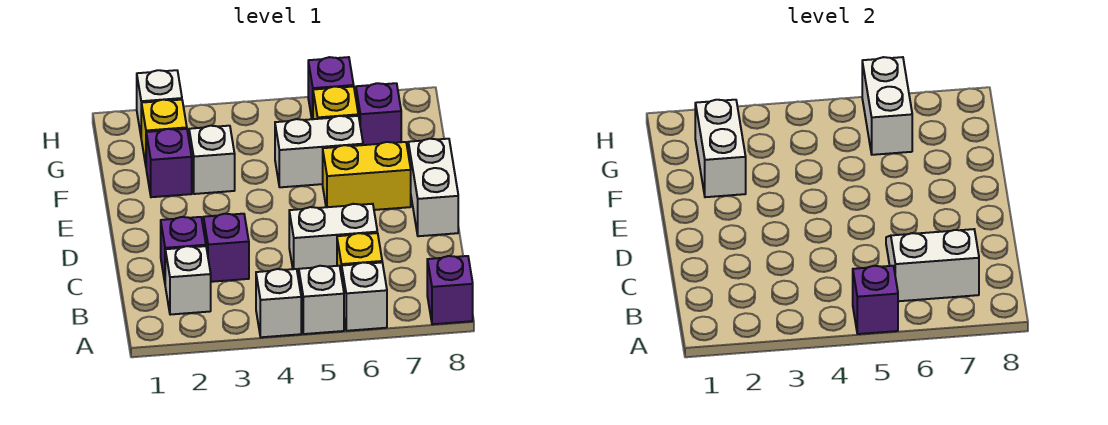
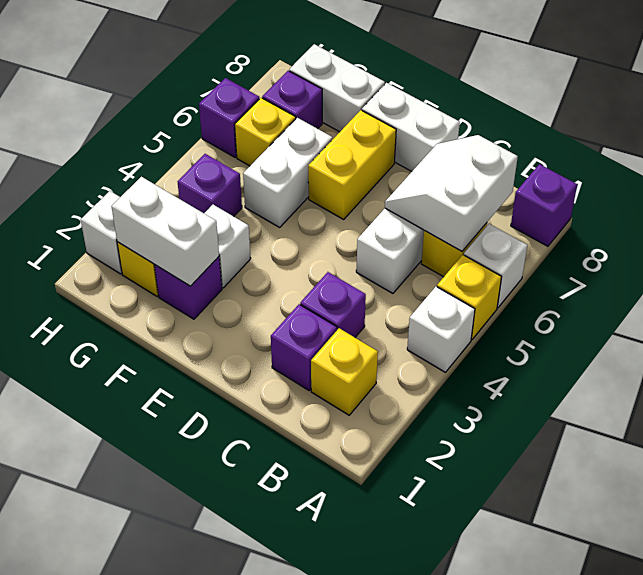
white 1x1 brick [299,266,344,334] -> yellow 1x1 brick [437,255,502,340]
purple 1x1 brick [853,266,898,334] -> purple 1x1 brick moved to [178,154,242,216]
white 1x1 brick [165,246,211,315] -> yellow 1x1 brick [311,328,378,415]
white 1x2 brick [862,57,912,155] -> white 1x2 brick moved to [289,44,385,132]

